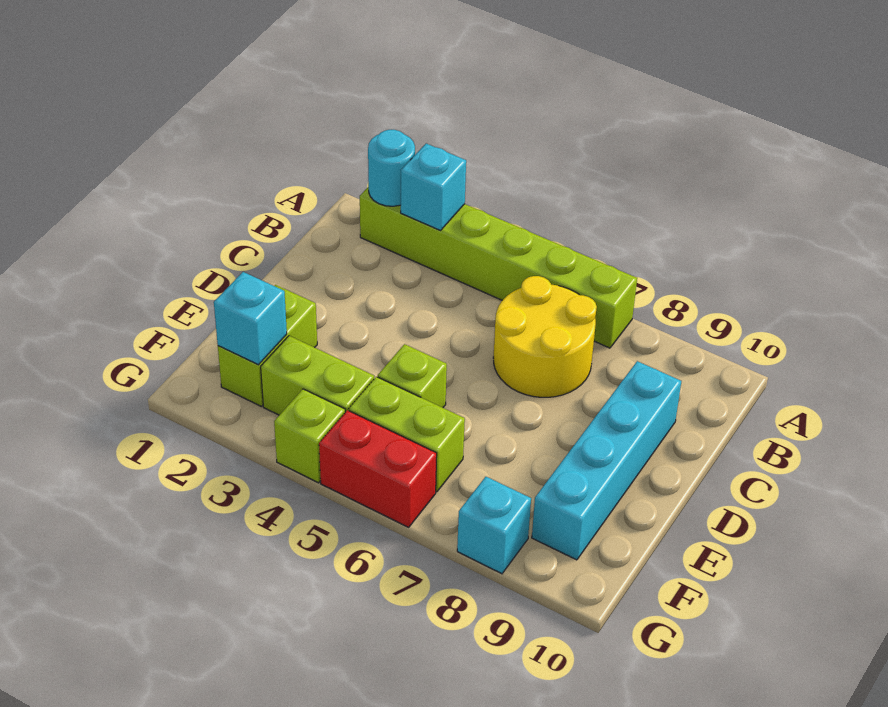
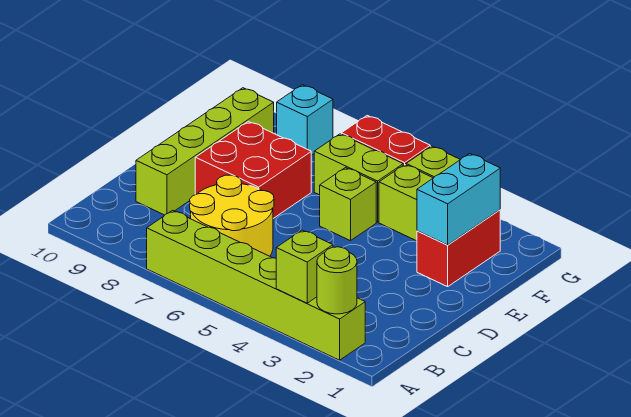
cyan 1x1 round brick [368,130,415,206] -> lime 1x1 round brick [317,247,357,314]
cyan 1x1 brick [401,144,466,230] -> lime 1x1 brick [276,230,333,303]
cyan 1x4 brick [532,361,681,560] -> lime 1x4 brick [136,88,274,215]
none -> red 2x2 brick [195,122,311,218]
lime 1x2 brick [218,285,317,406] -> red 1x2 brick [417,210,500,287]
cyan 1x1 brick [214,272,287,365] -> cyan 1x2 brick [417,154,500,245]

